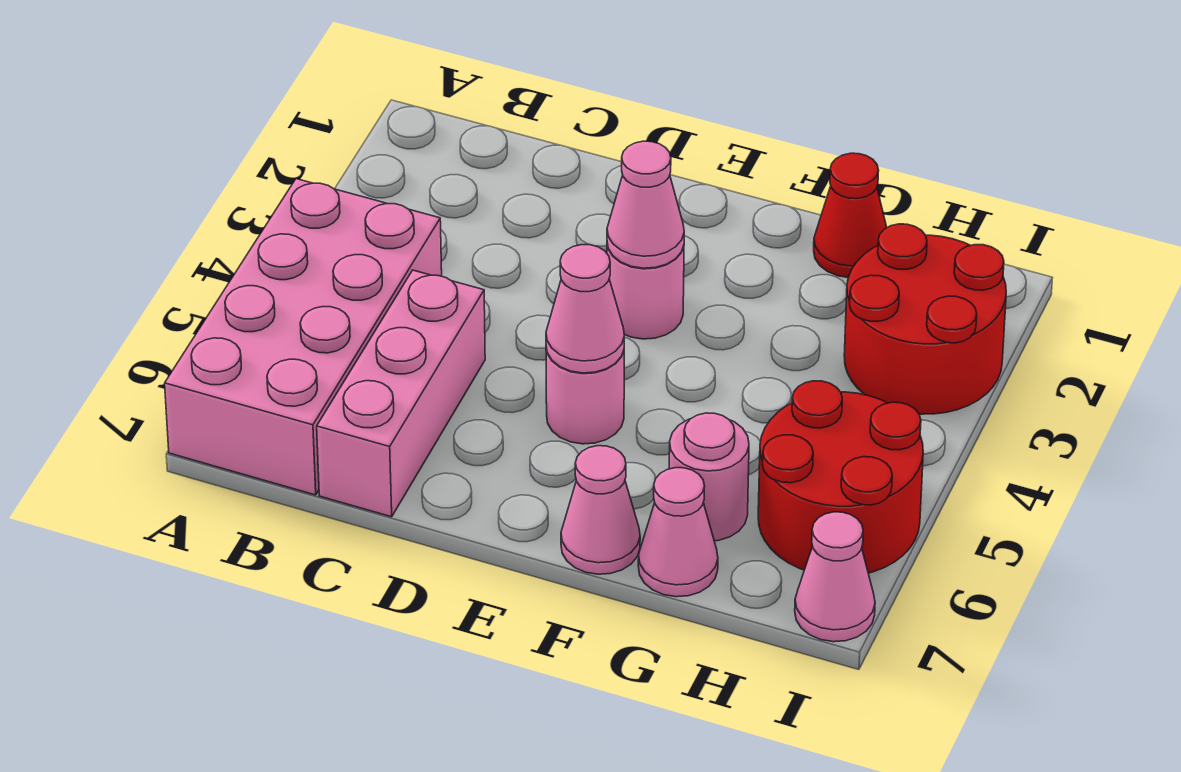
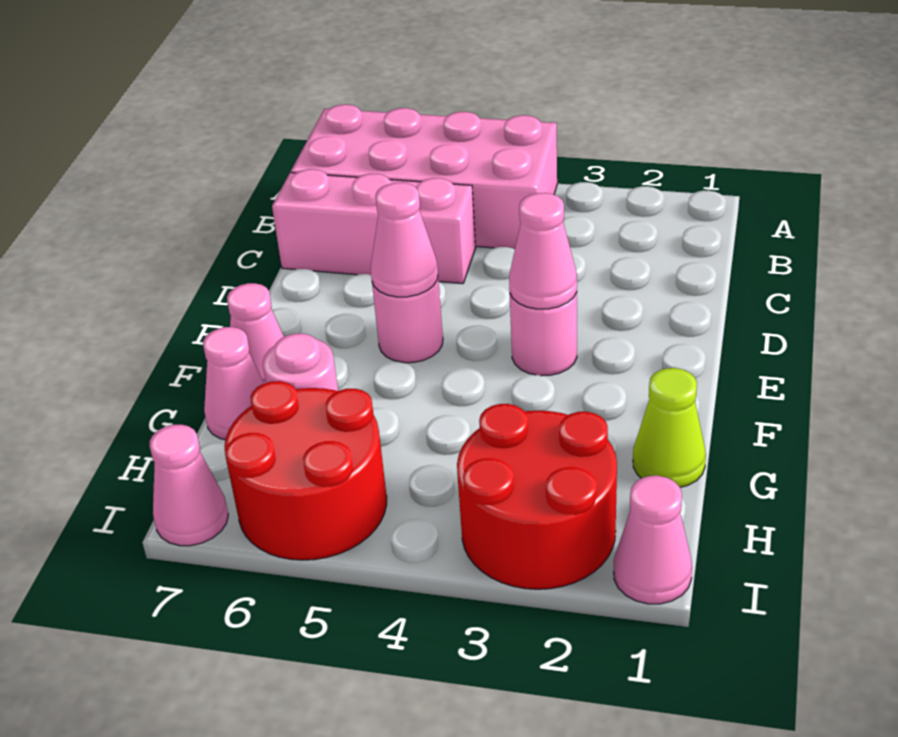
red 1x1 cone [814,153,887,277] -> lime 1x1 cone [633,368,706,487]
none -> pink 1x1 cone [614,476,692,604]

